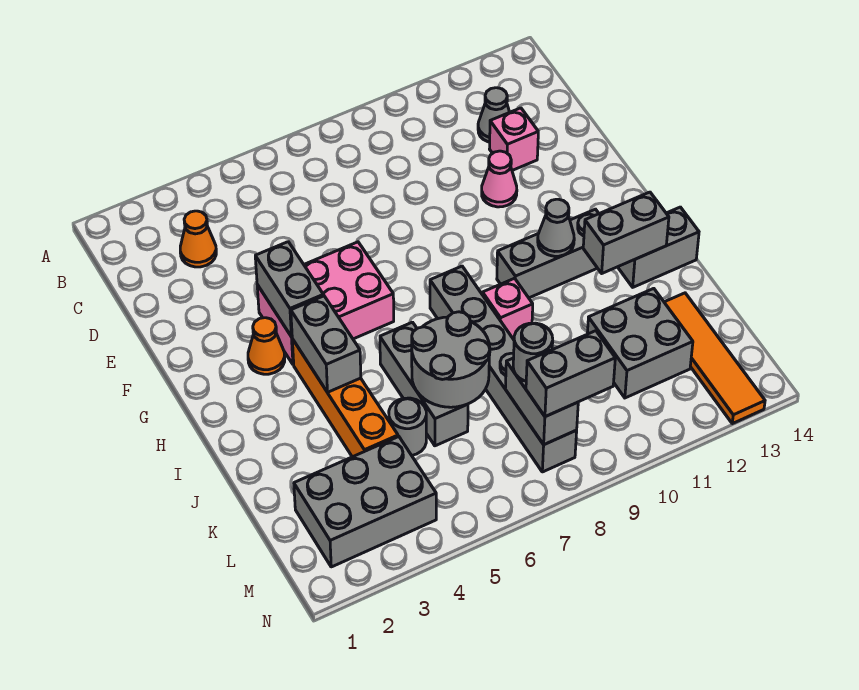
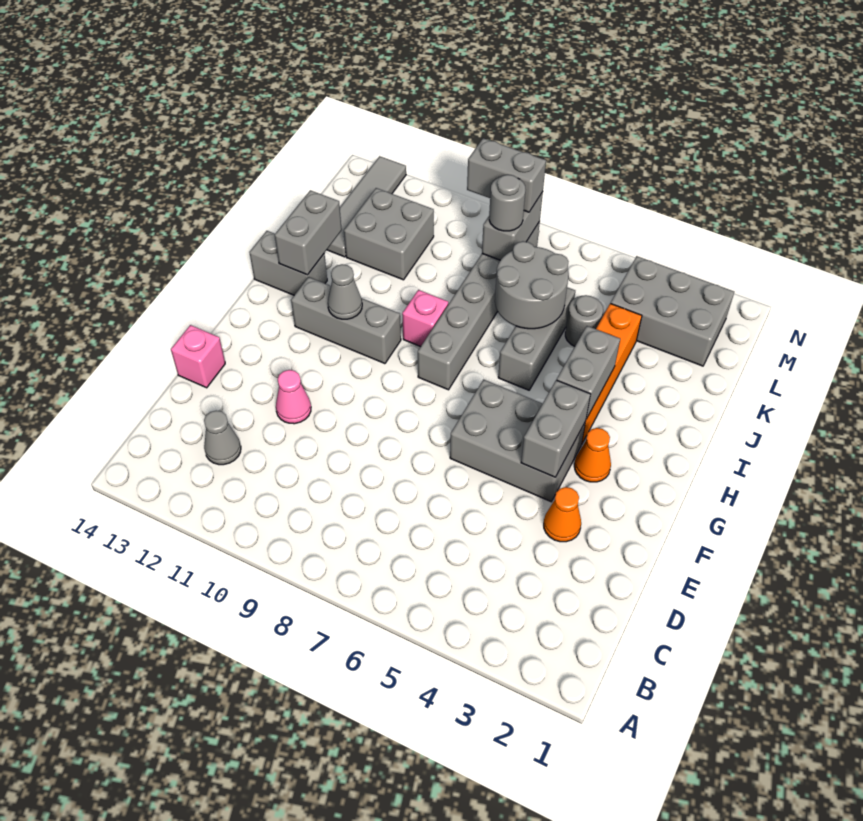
orange 1x1 cone [180,211,216,267] -> orange 1x1 cone moved to [544,487,581,542]
pink 1x1 brick [490,108,538,170] -> pink 1x1 brick moved to [171,325,225,388]
pink 2x3 brick [257,242,394,365] -> grey 2x3 brick [450,379,585,502]
grey 1x2 brick [583,192,669,273] -> grey 1x2 brick turned to [275,190,342,275]
orange 1x4 tile [664,293,765,424] -> grey 1x4 tile [327,156,406,257]

